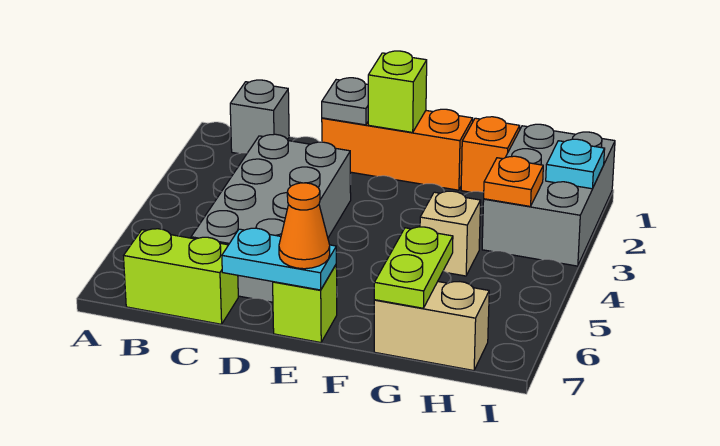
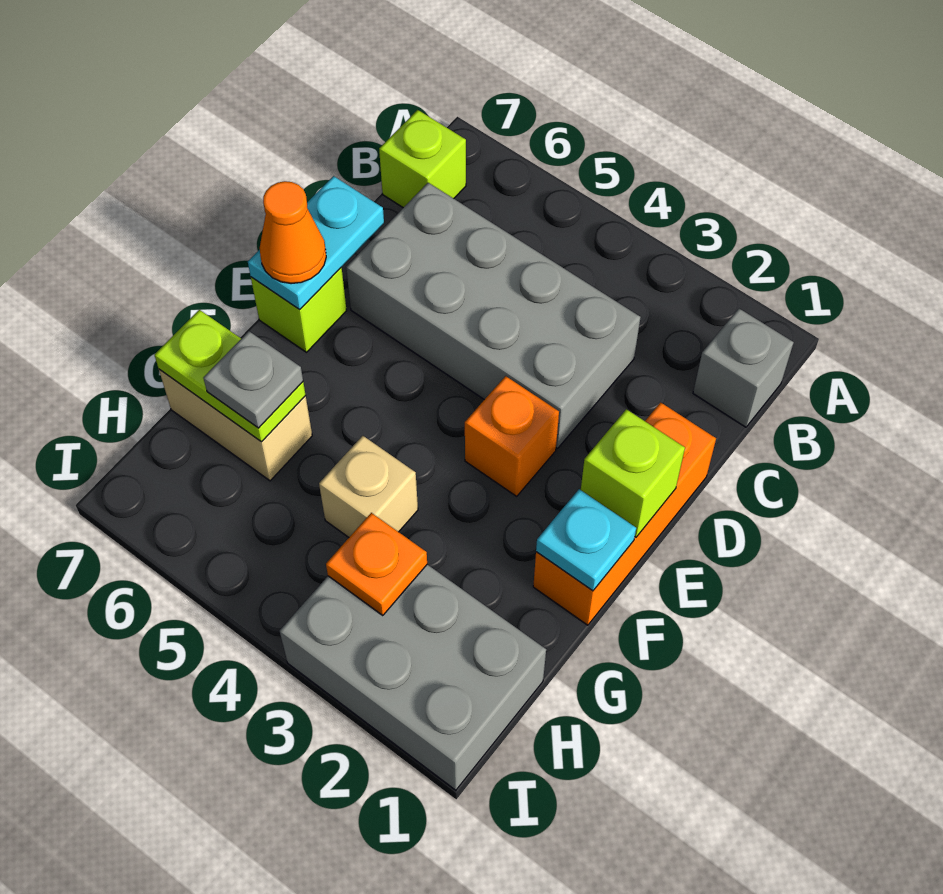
lime 1x2 brick [124,229,238,324] -> lime 1x1 brick [379,110,466,208]
grey 1x1 plate [322,78,368,125] -> grey 1x1 plate moved to [203,331,303,428]
orange 1x1 brick [461,117,520,192] -> orange 1x1 brick moved to [465,376,559,496]
tan 1x2 brick [374,282,489,371] -> tan 1x2 brick turned to [159,369,312,481]
cyan 1x1 plate [546,139,605,189] -> cyan 1x1 plate moved to [536,489,636,591]

